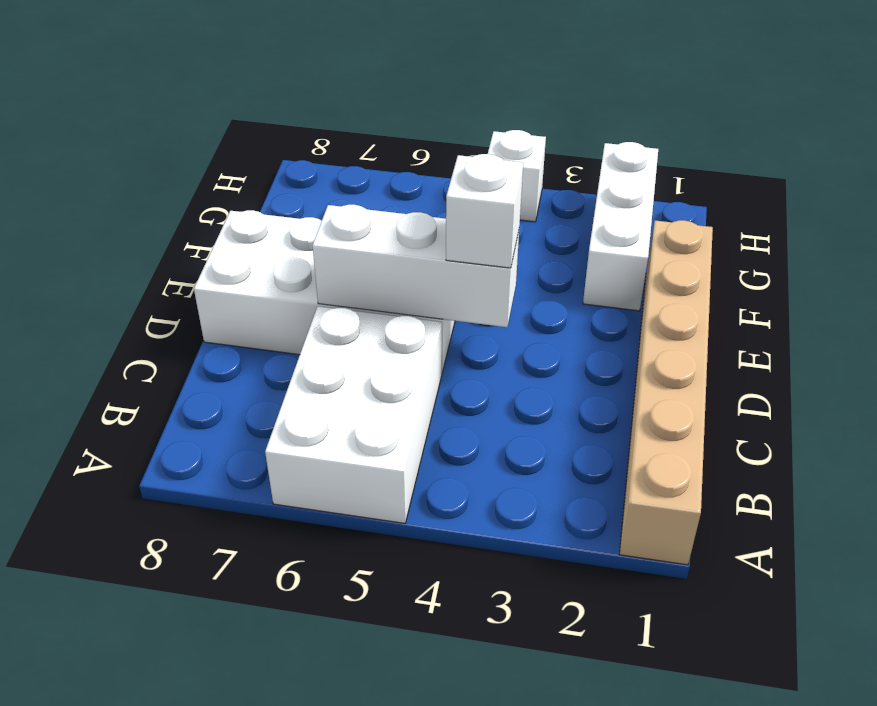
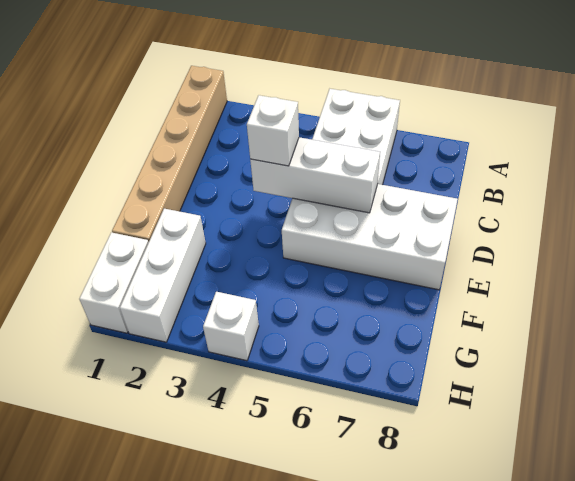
none -> white 1x2 brick [79,232,149,333]

